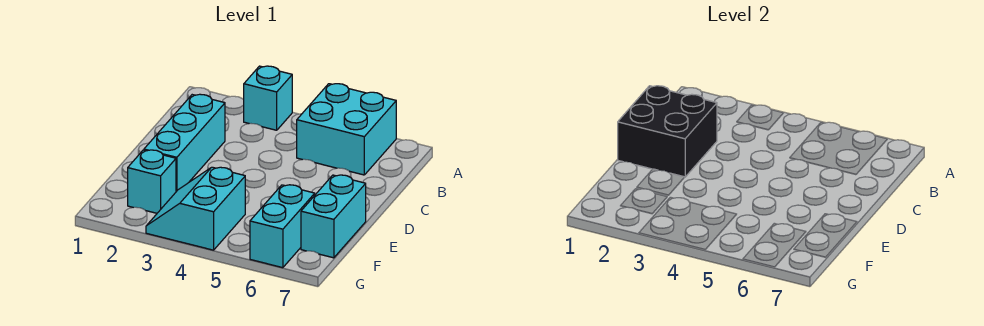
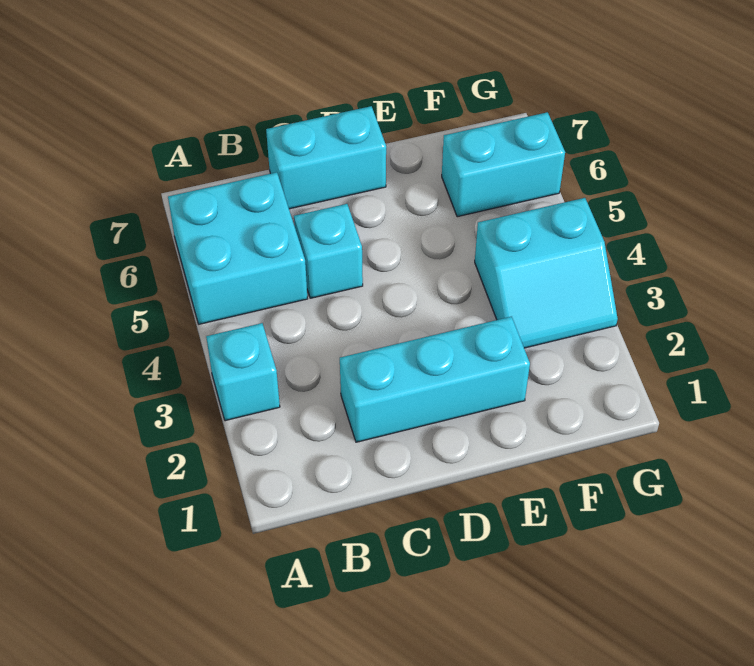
black 2x2 brick [618,86,717,177] -> none
cyan 1x2 brick [301,175,366,258] -> cyan 1x2 brick moved to [266,106,386,209]
cyan 1x1 brick [128,150,176,213] -> cyan 1x1 brick moved to [294,204,363,298]

